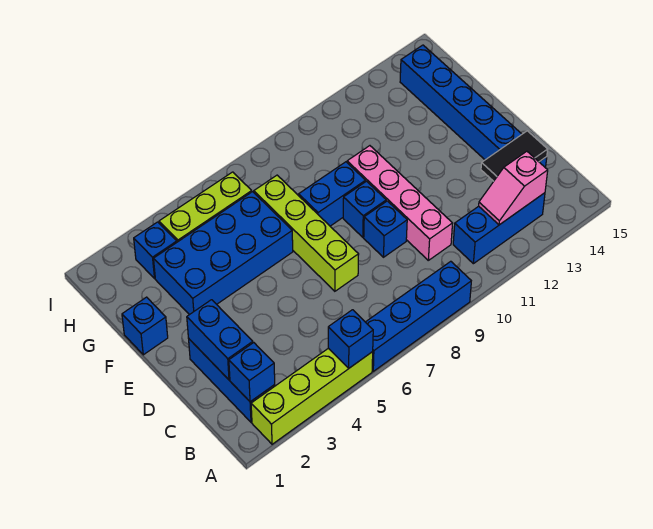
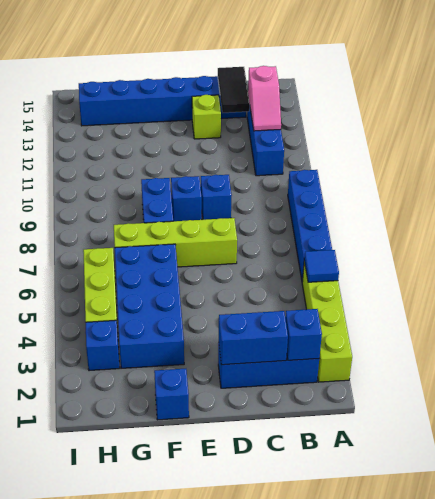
blue 1x1 brick [328,310,373,368] -> blue 1x1 tile [304,250,339,282]
pink 1x4 brick [347,146,453,260] -> none
none -> lime 1x1 brick [192,95,221,139]

